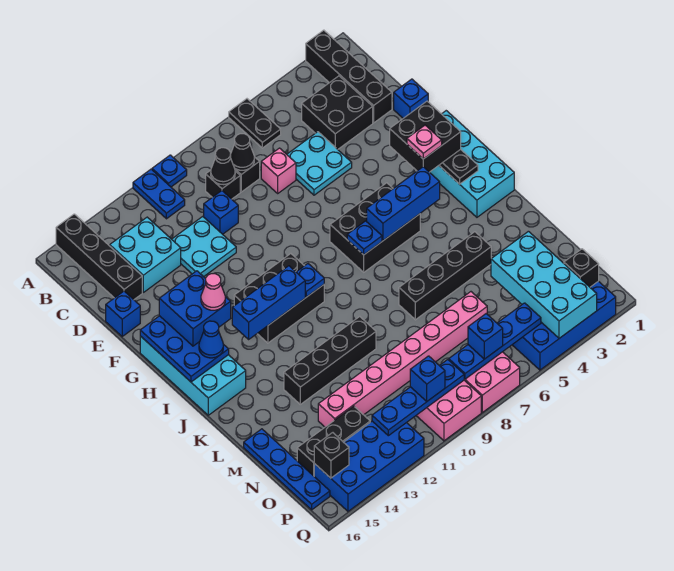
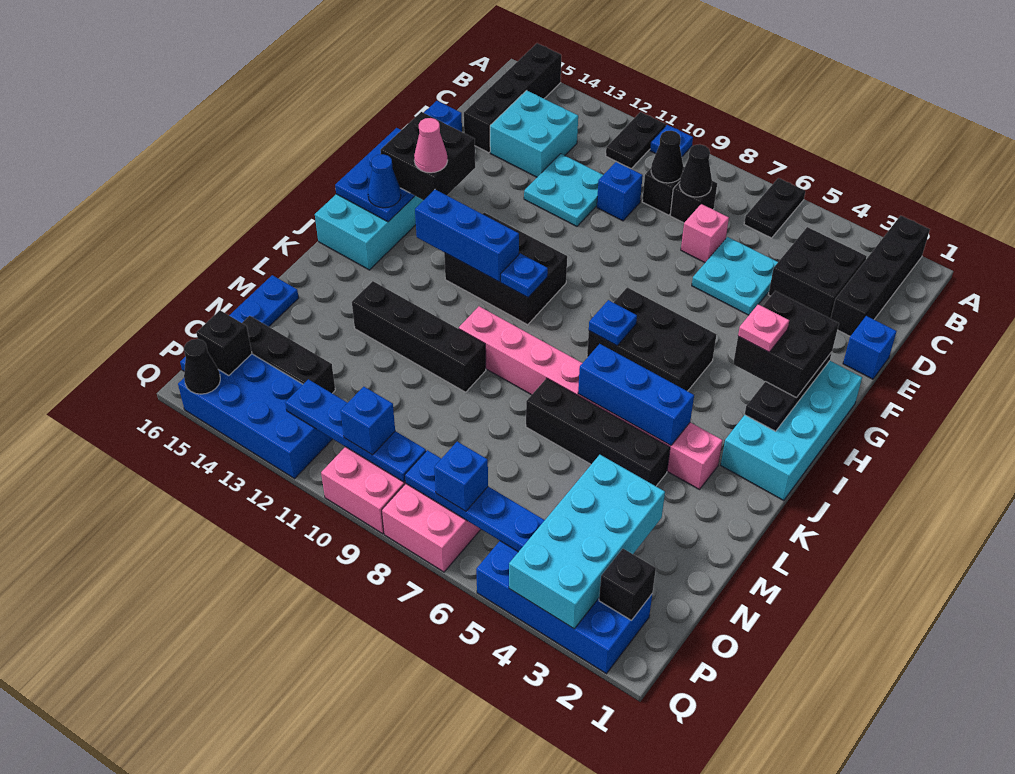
blue 1x2 plate [133,169,185,219] -> black 1x2 plate [606,112,666,169]
blue 2x2 brick [159,271,231,346] -> black 2x2 brick [380,112,475,200]
blue 1x3 brick [367,167,440,241] -> blue 1x3 brick moved to [578,344,694,446]
pink 1x8 brick [318,292,487,427] -> pink 1x8 brick moved to [459,306,722,490]
none -> black 1x1 cone [184,339,220,394]

